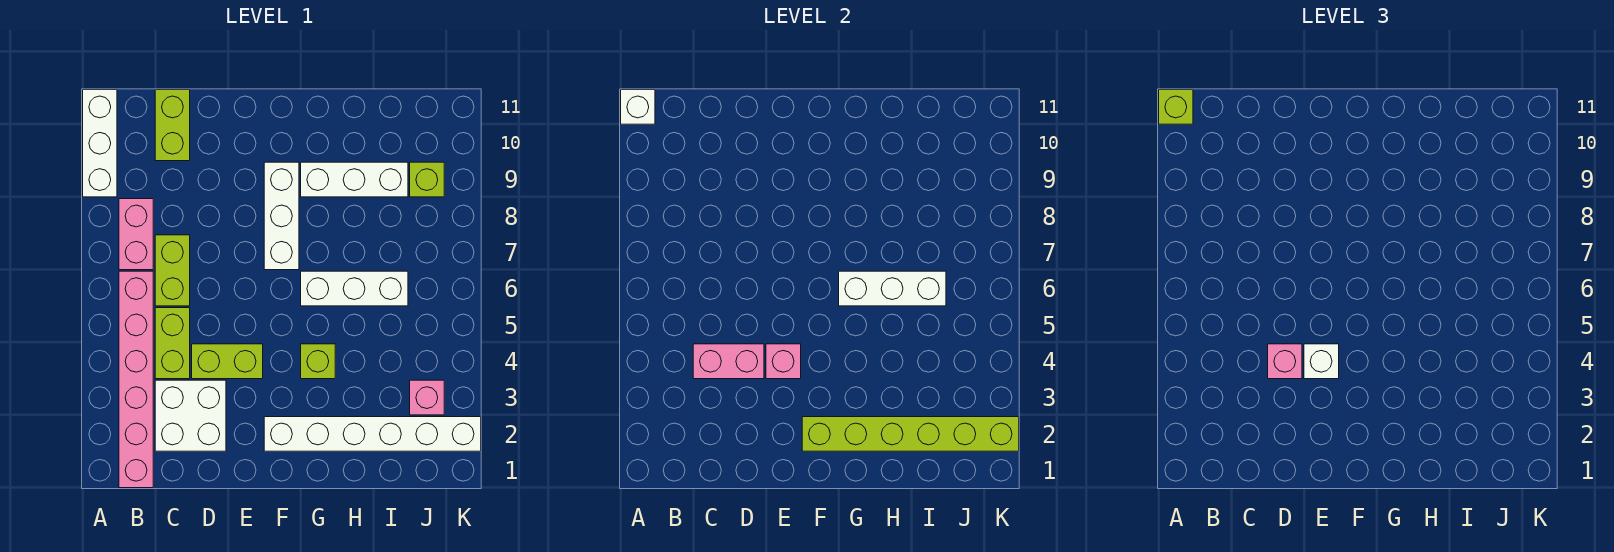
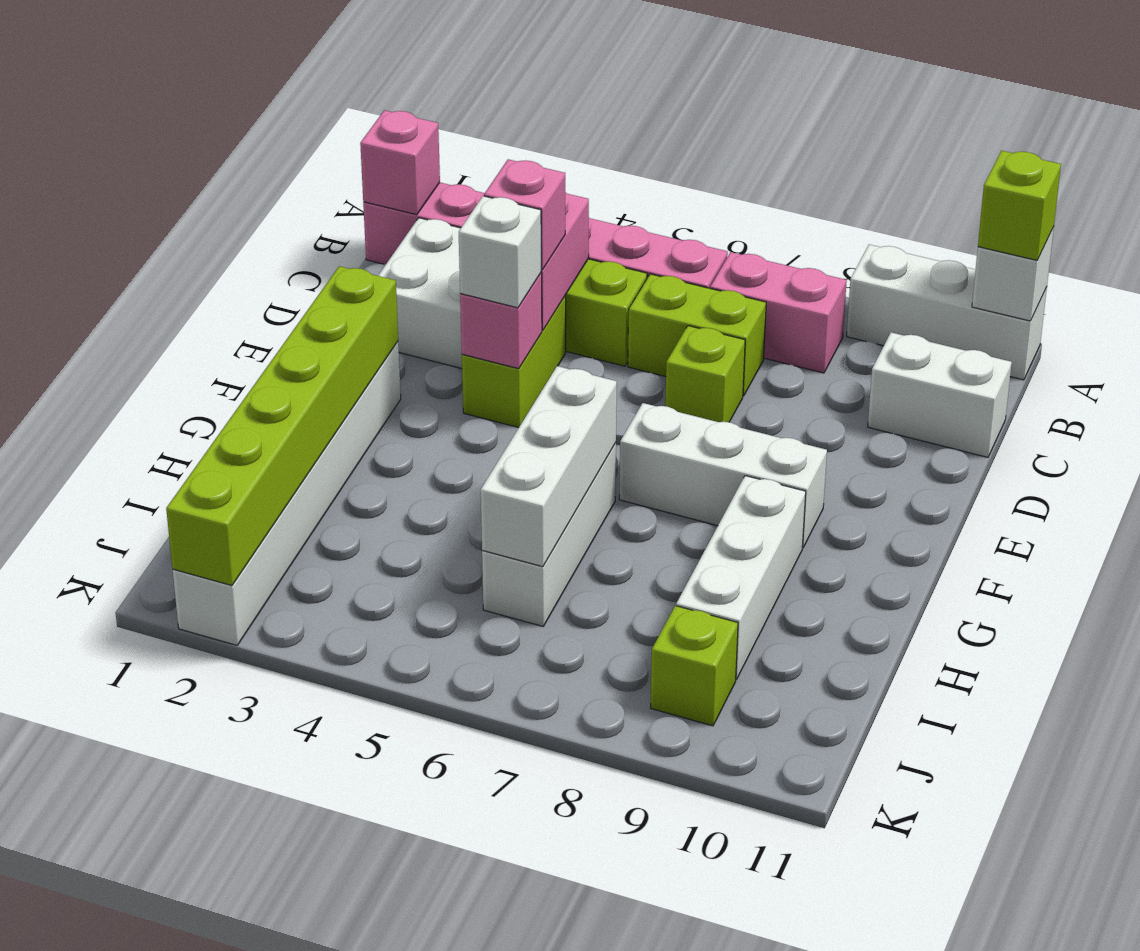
lime 1x2 brick [155,90,190,161] -> white 1x2 brick [868,332,1012,457]
lime 1x1 brick [301,344,335,379] -> lime 1x1 brick moved to [665,326,745,422]
pink 1x1 brick [410,380,444,415] -> pink 1x1 brick moved to [360,110,440,215]

